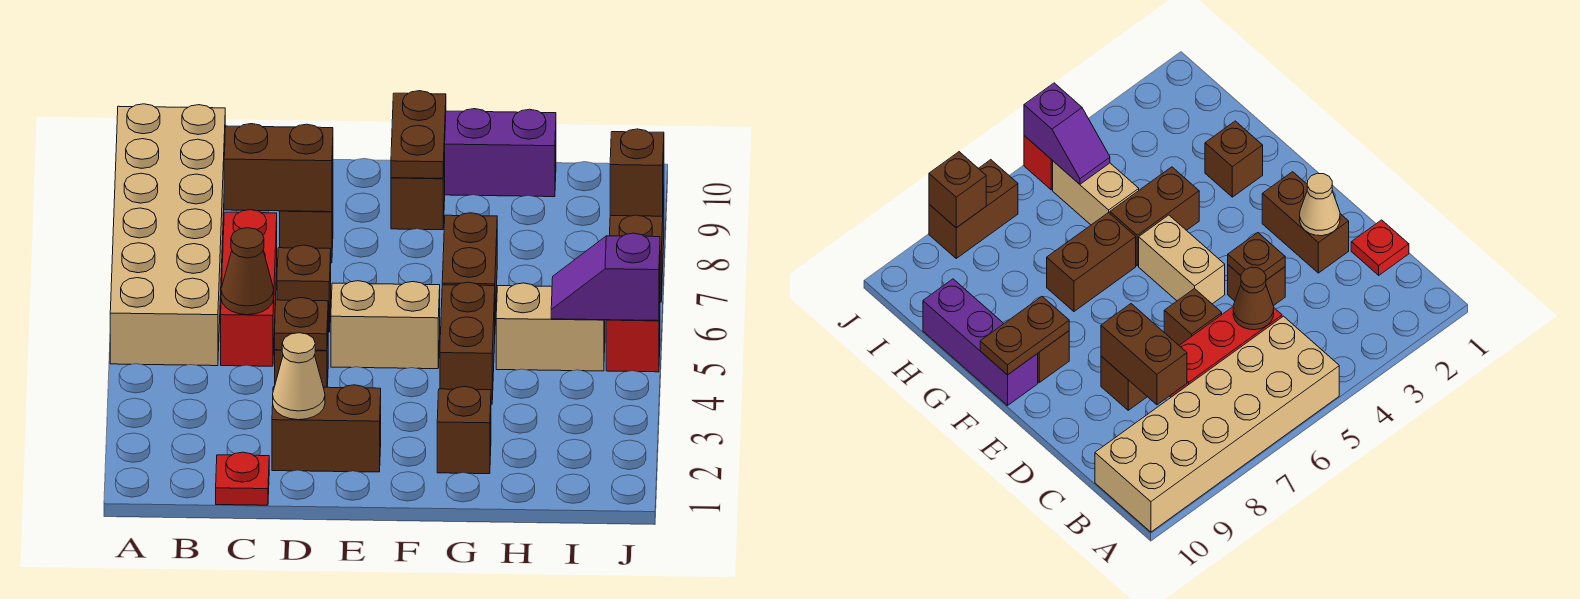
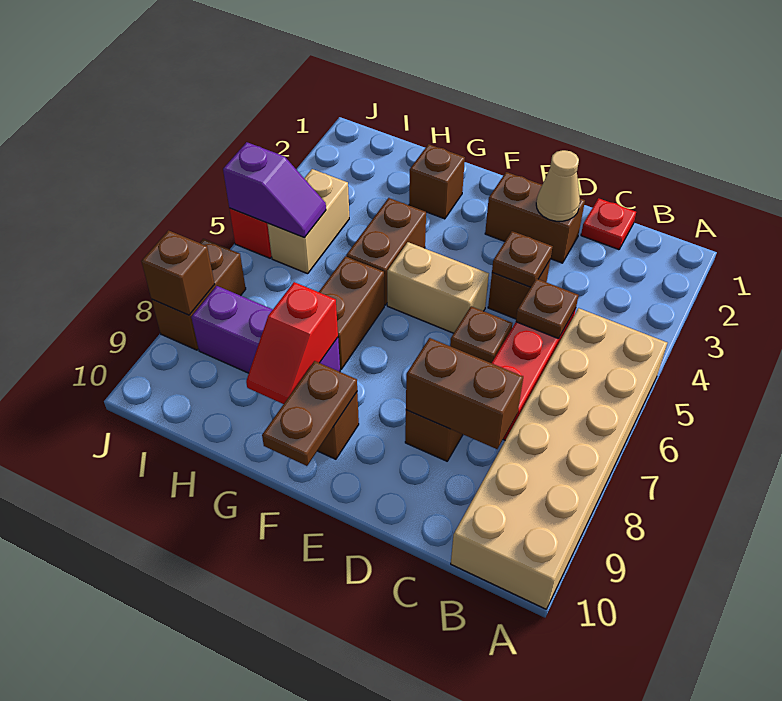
brown 1x1 cone [221,228,274,315] -> brown 1x1 plate [516,279,579,339]
purple 1x3 brick [444,109,556,197] -> purple 1x3 brick moved to [191,286,340,373]
none -> red 1x2 slope [246,282,338,404]
tan 1x2 brick [496,283,605,371] -> tan 1x2 brick turned to [268,169,349,274]

